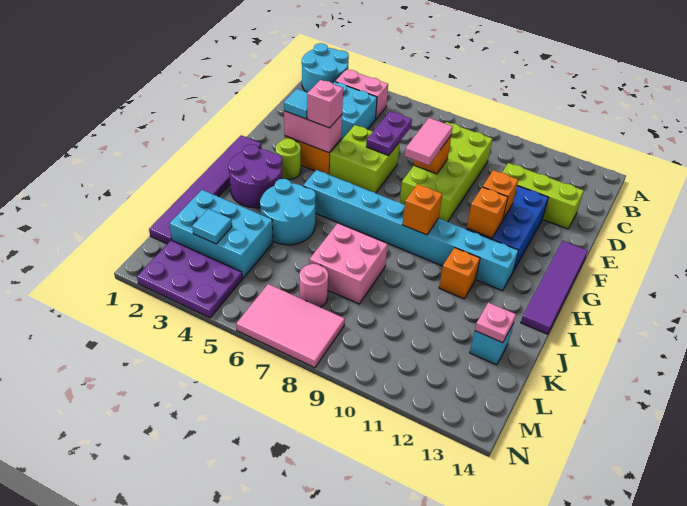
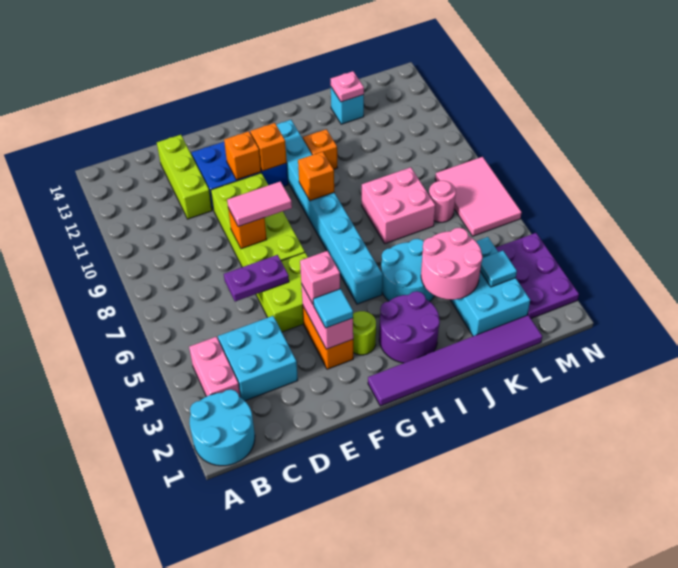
lime 2x4 brick [400,122,492,222] -> lime 2x4 brick turned to [211,173,305,267]
purple 1x4 tile [521,241,588,334] -> none
none -> pink 2x2 round brick [421,228,482,300]

